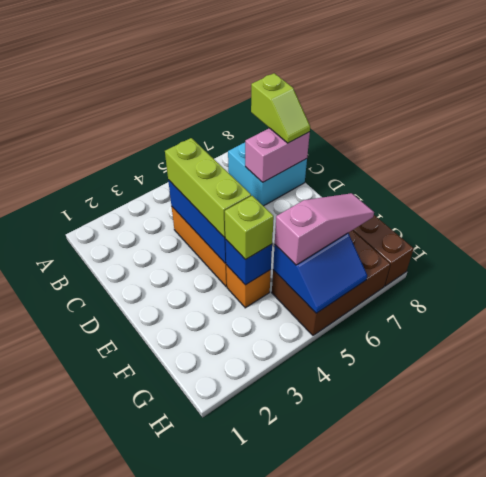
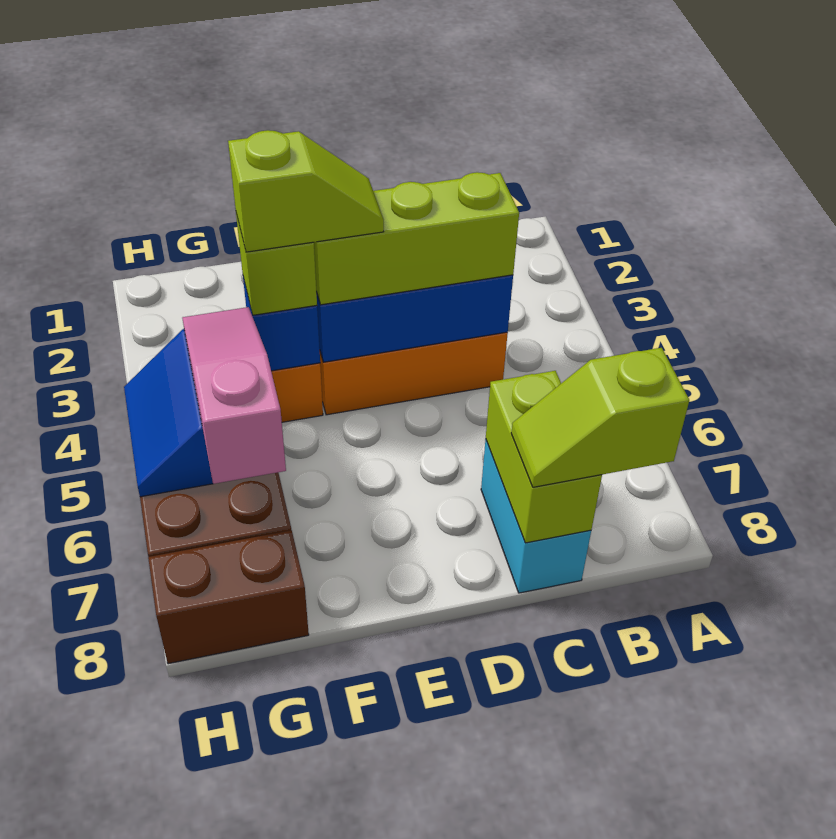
cyan 2x2 brick [228,143,307,206] -> cyan 1x2 brick [481,439,591,593]
pink 1x2 brick [245,128,310,182] -> lime 1x2 brick [486,371,602,543]
none -> lime 1x2 slope [228,130,384,252]
pink 1x3 slope [275,193,374,265] -> pink 1x3 slope turned to [182,307,286,484]

